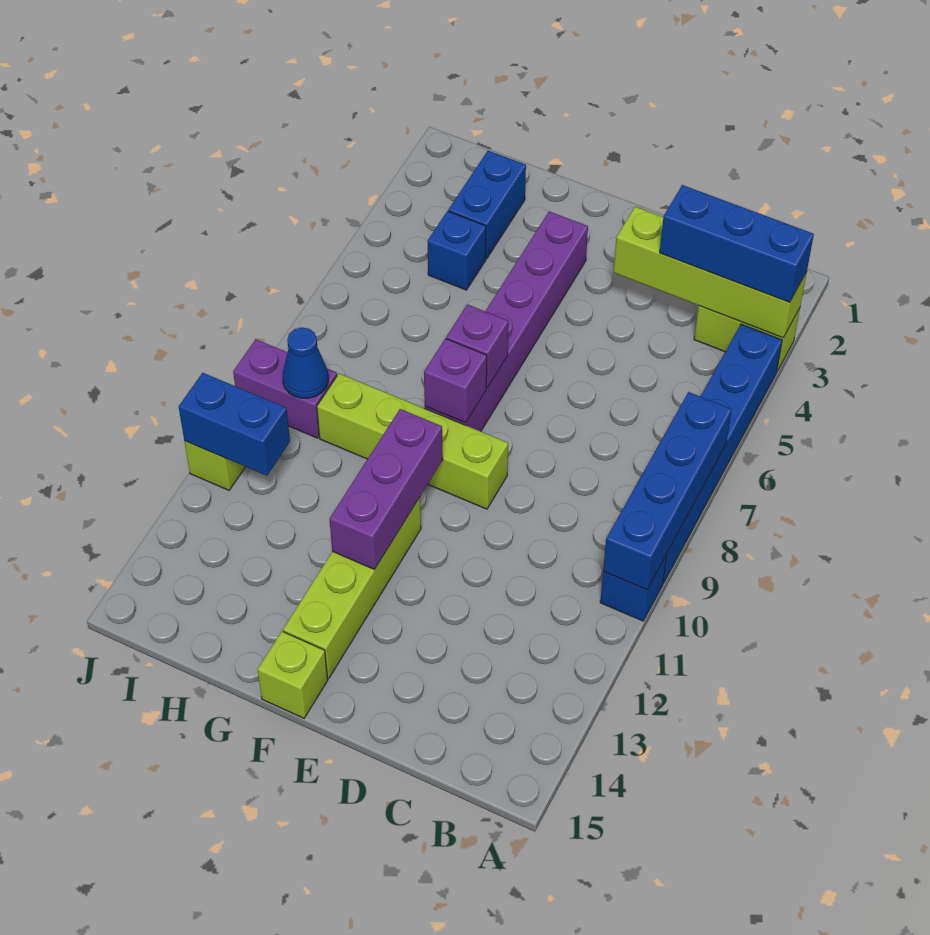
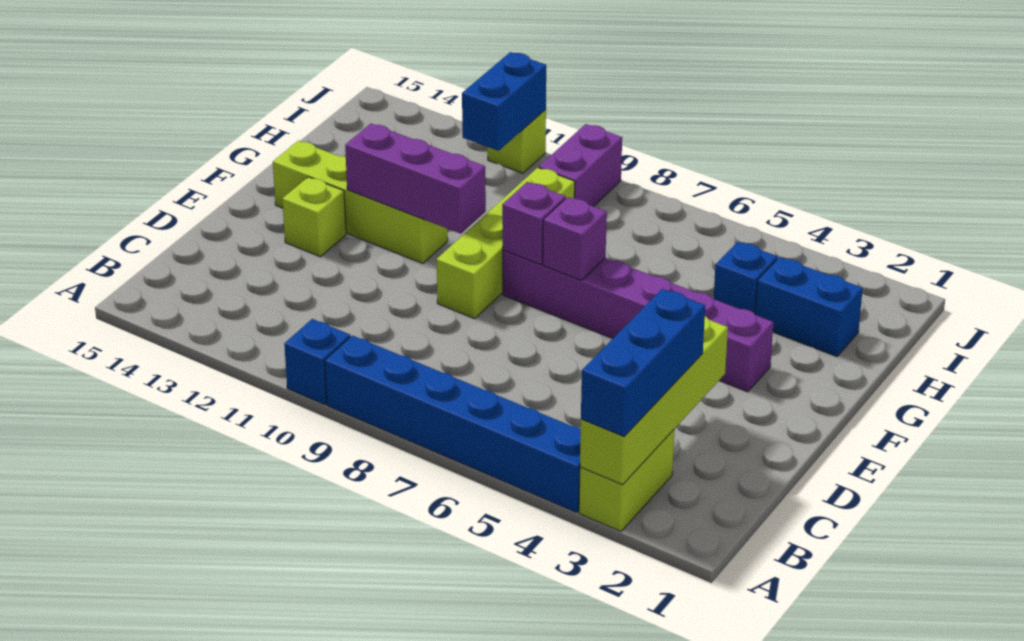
blue 1x4 brick [603,392,732,590] -> none
lime 1x1 brick [258,631,328,718] -> lime 1x1 brick moved to [282,177,346,257]
blue 1x1 cone [283,328,328,398] -> none

